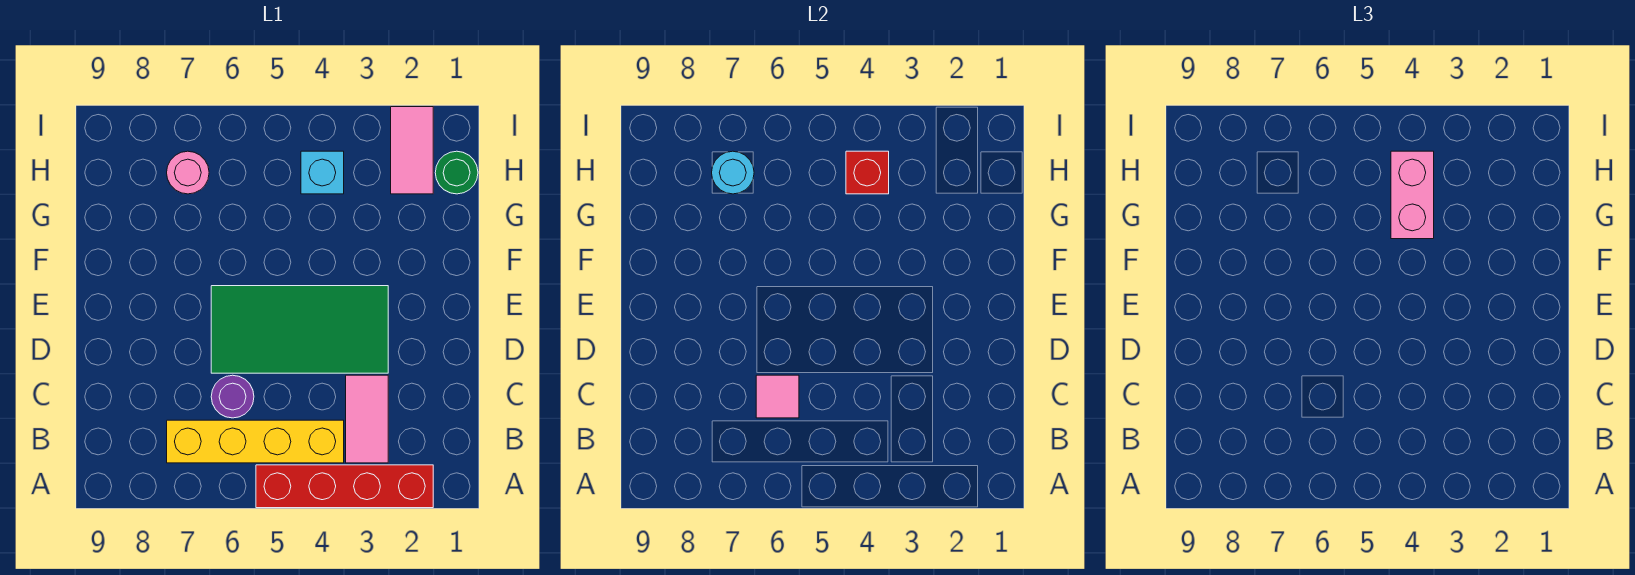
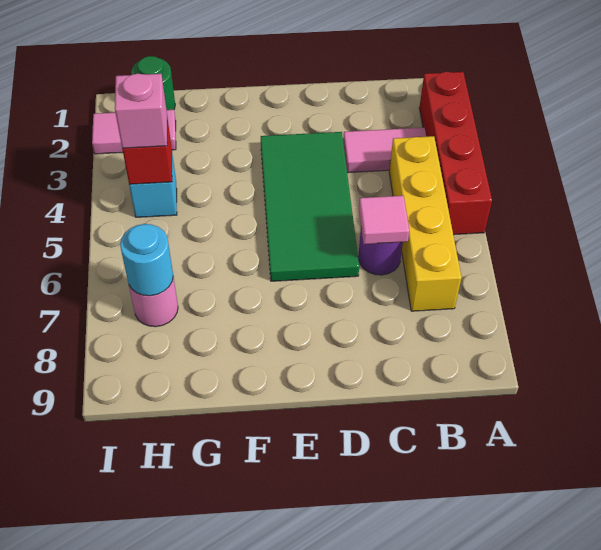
pink 1x2 brick [1391,151,1434,239] -> pink 1x1 brick [115,74,167,148]

